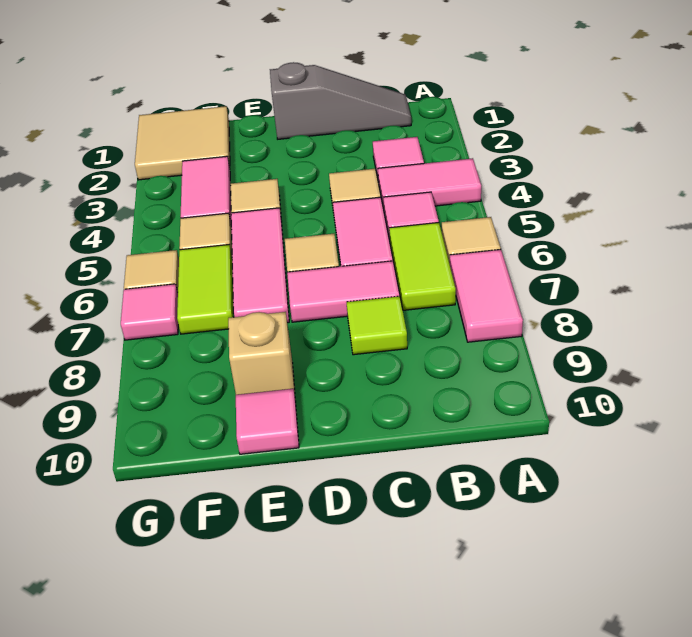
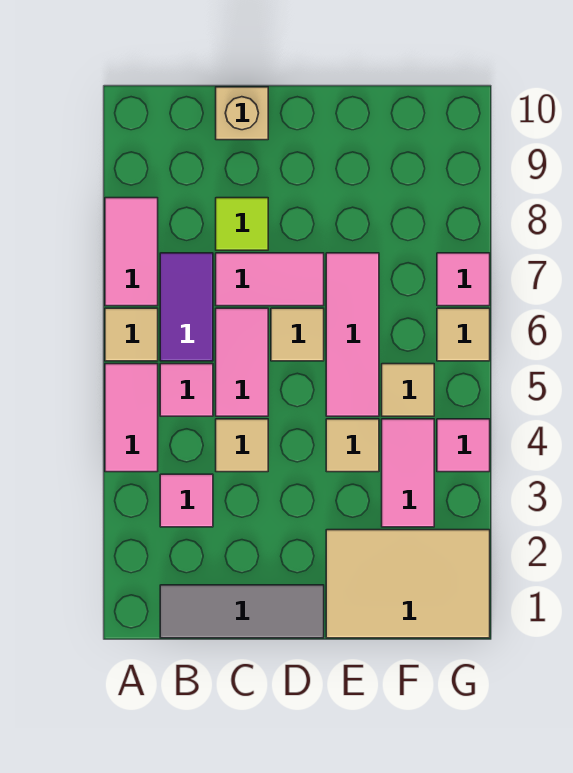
pink 1x2 tile [378,158,481,210] -> pink 1x2 tile turned to [105,364,158,472]
grey 1x3 slope [270,62,411,139] -> grey 1x3 tile [160,585,324,638]
lime 1x2 tile [389,223,456,310] -> purple 1x2 tile [160,253,213,361]
tan 1x1 brick [228,312,296,402] -> tan 1x1 brick moved to [216,87,268,140]
pink 1x1 tile [236,389,299,454] -> pink 1x1 tile moved to [437,419,490,472]
tan 2x2 tile [135,106,230,180] -> tan 2x3 tile [326,530,490,638]
lime 1x2 tile [177,244,233,334] -> none

